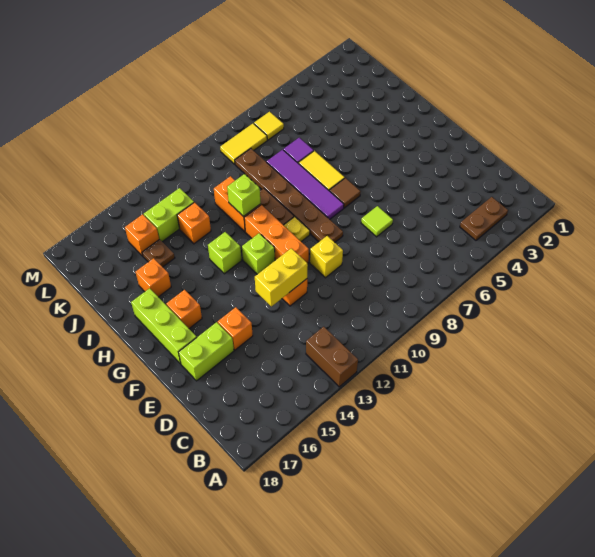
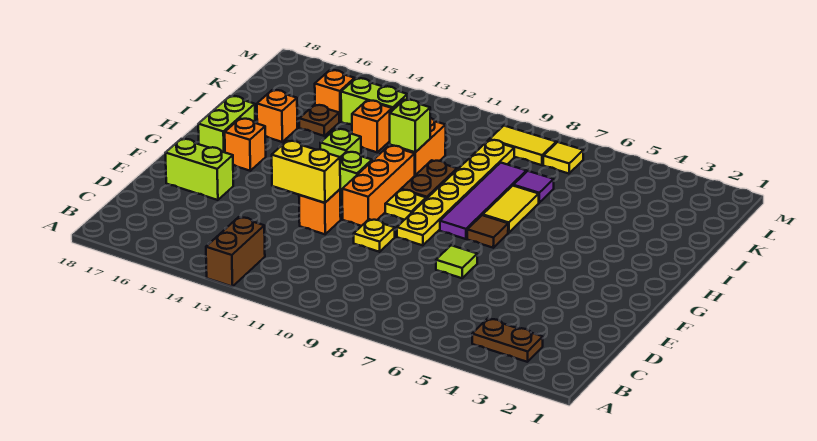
yellow 1x1 brick [310,236,343,278] -> yellow 1x1 plate [354,219,395,252]
orange 1x1 brick [218,307,253,350] -> none
brown 1x6 plate [235,149,343,242] -> yellow 1x6 plate [397,140,514,245]
lime 1x3 brick [131,288,197,364] -> lime 1x2 brick [198,96,255,152]

